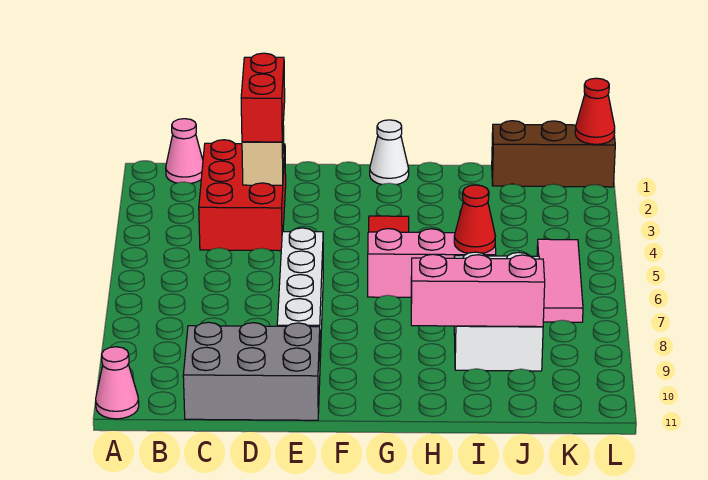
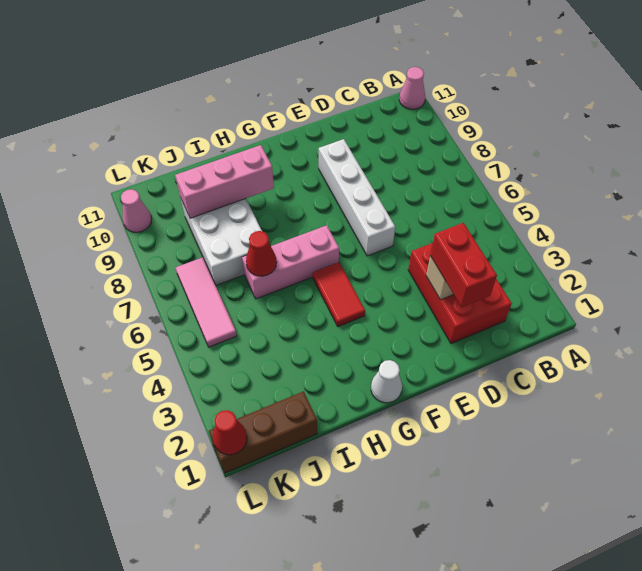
pink 1x1 cone [166,119,203,183] -> pink 1x1 cone moved to [121,189,152,232]
grey 2x3 brick [183,322,320,420] -> none

